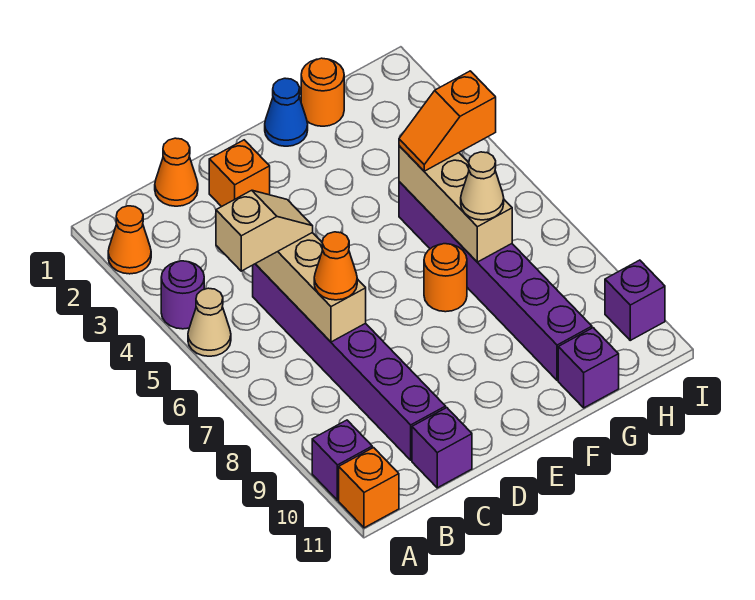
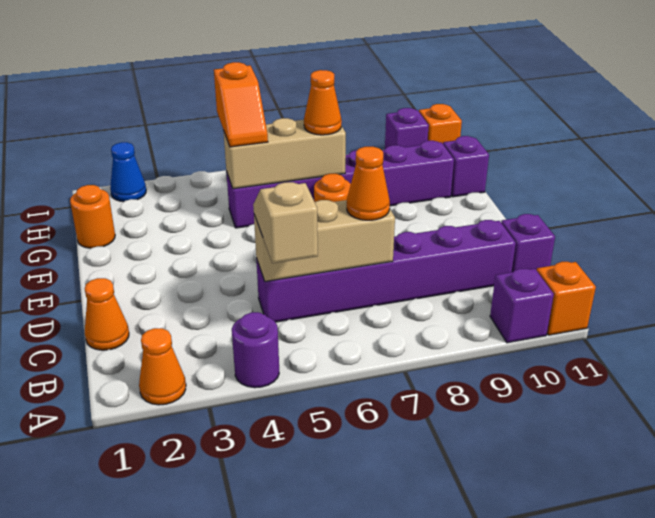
tan 1x1 cone [188,288,231,356] -> none
orange 1x1 brick [209,140,270,207] -> orange 1x1 brick moved to [419,104,462,144]
blue 1x1 cone [265,78,308,146] -> blue 1x1 cone moved to [110,142,146,202]
tan 1x1 cone [461,152,504,220] -> orange 1x1 cone [304,70,342,135]

